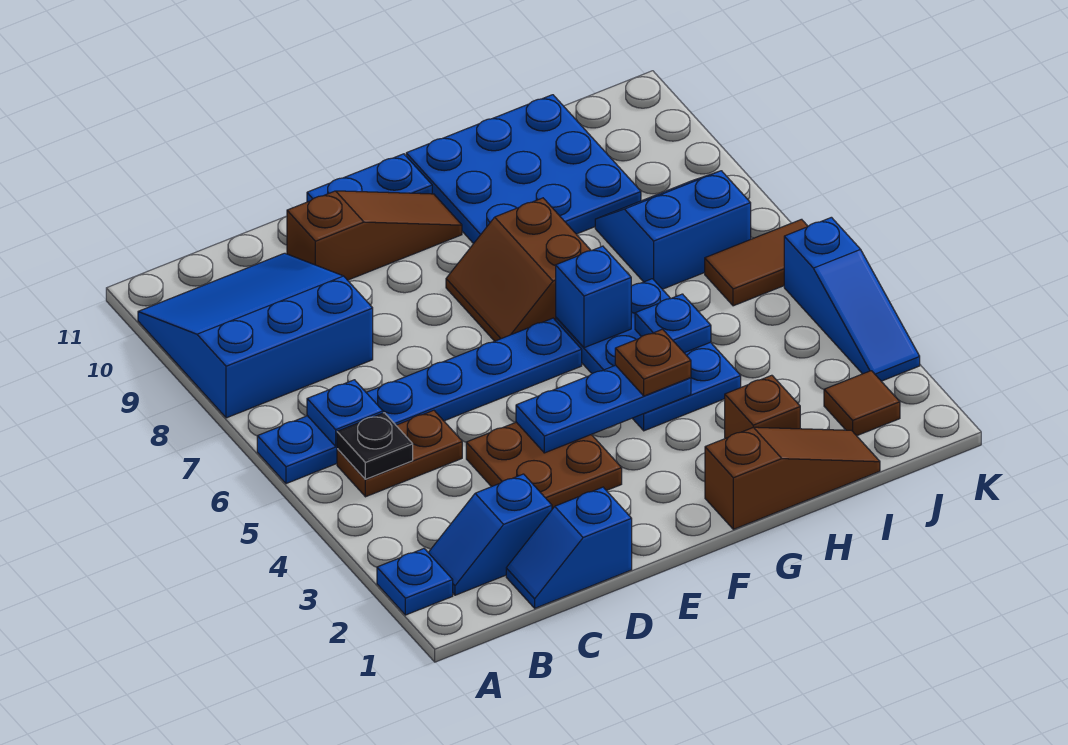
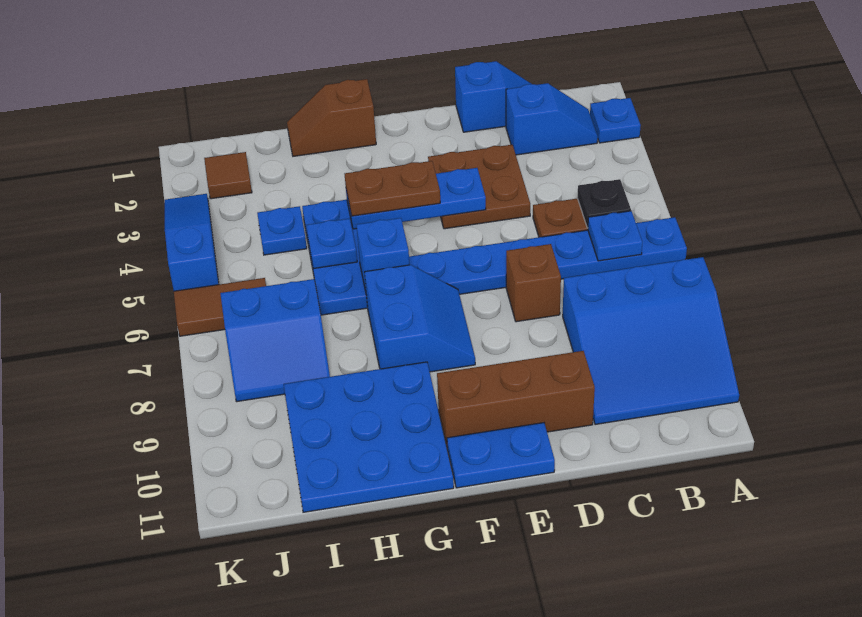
brown 1x3 slope [287,191,462,280] -> brown 1x3 brick [437,351,595,446]
brown 2x2 slope [446,198,591,341] -> blue 2x2 slope [365,265,475,372]
brown 1x3 slope [705,427,880,529] -> brown 1x2 slope [287,79,376,156]
brown 1x1 plate [615,329,691,396] -> brown 1x2 plate [345,161,440,216]
brown 1x1 brick [725,375,800,438] -> brown 1x1 brick moved to [506,244,561,322]
none -> blue 1x1 plate [257,206,307,255]

